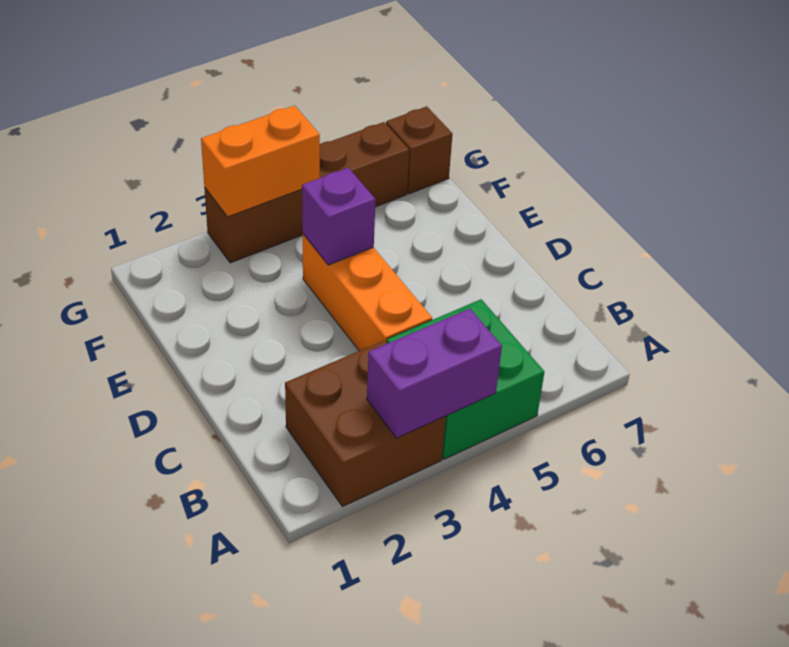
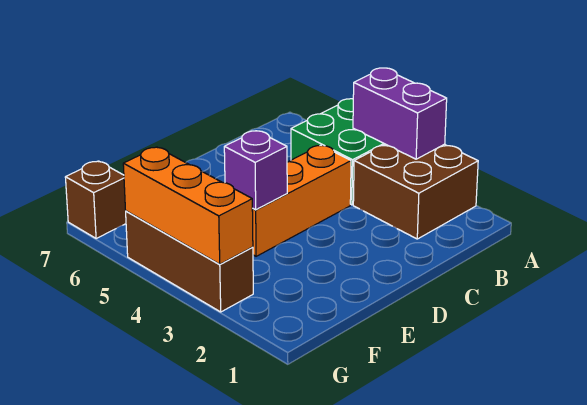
brown 1x4 brick [204,122,409,263] -> brown 1x3 brick [126,211,253,312]
orange 1x2 brick [201,106,320,217] -> orange 1x3 brick [123,147,253,264]

